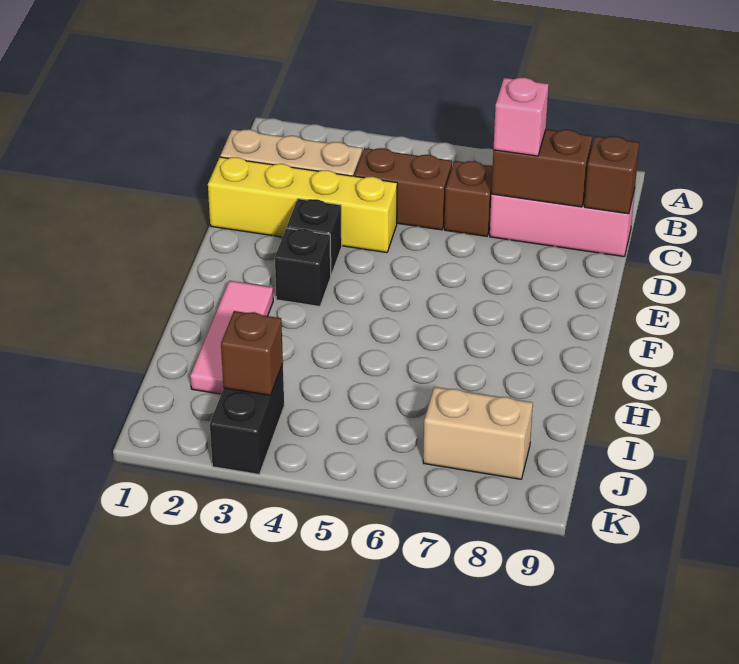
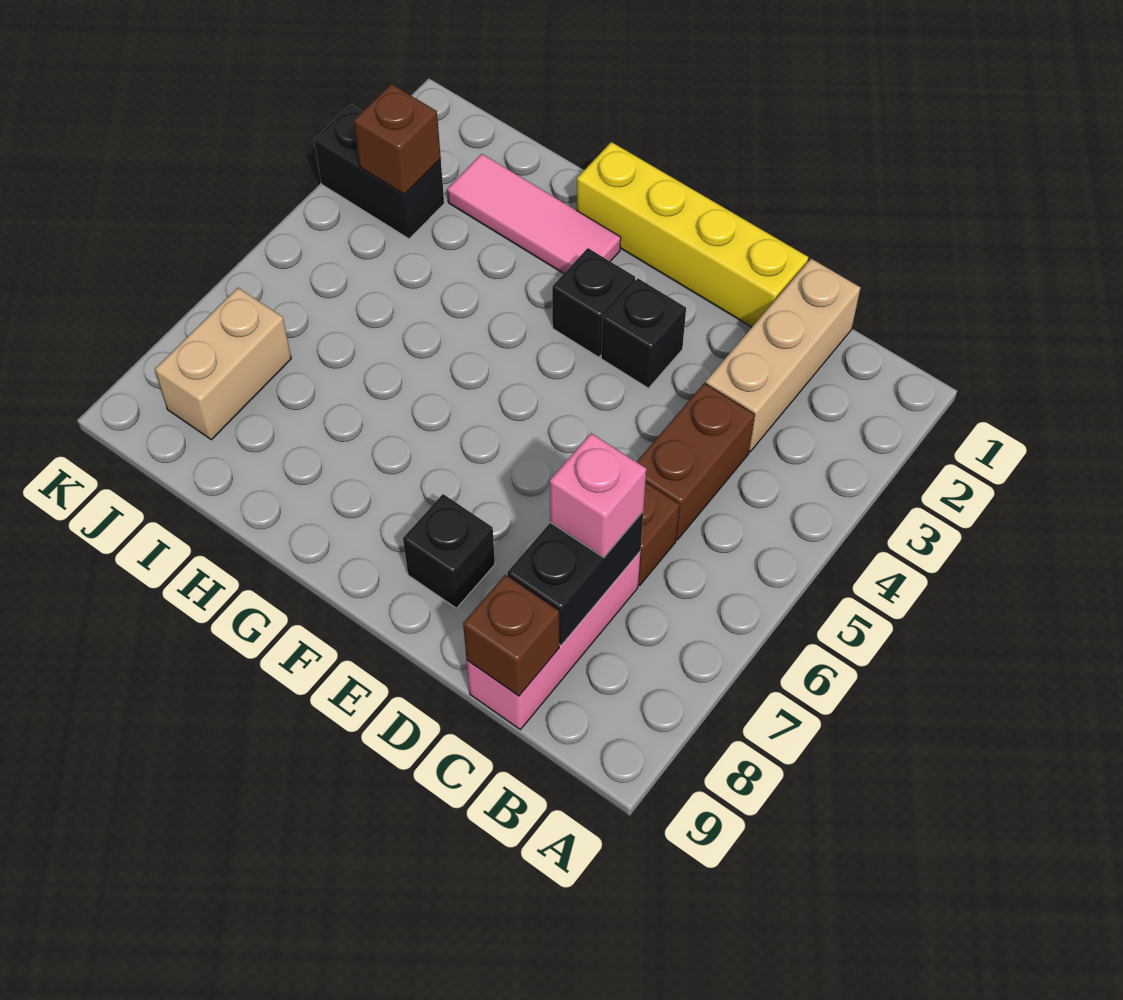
brown 1x2 brick [491,129,592,207] -> black 1x2 brick [507,512,643,645]
yellow 1x4 brick [208,157,397,253] -> yellow 1x4 brick turned to [577,142,808,327]
none -> black 1x1 brick [403,494,495,608]

